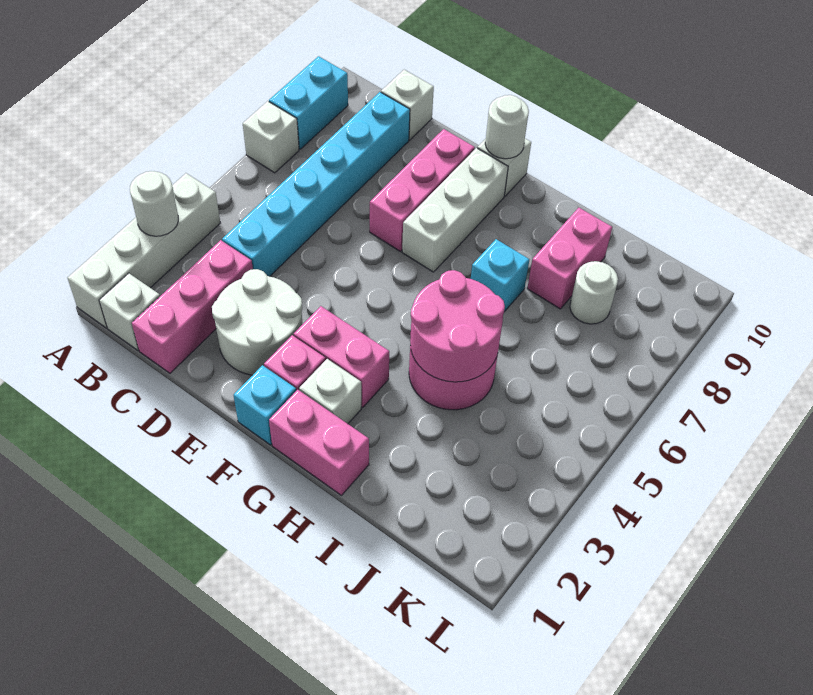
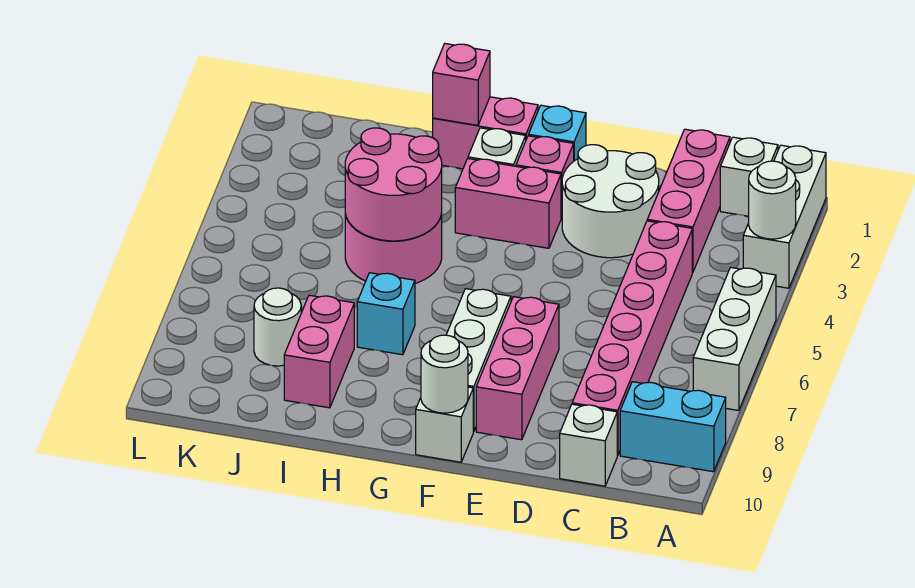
white 1x4 brick [67,173,220,328] -> white 1x3 brick [743,145,826,288]
white 1x1 brick [243,101,299,173] -> white 1x3 brick [693,267,776,411]
cyan 1x2 brick [269,56,348,149] -> cyan 1x2 brick turned to [620,382,726,472]
cyan 1x6 brick [222,92,410,276] -> pink 1x6 brick [572,221,692,456]
none -> pink 1x1 brick [433,44,490,125]

